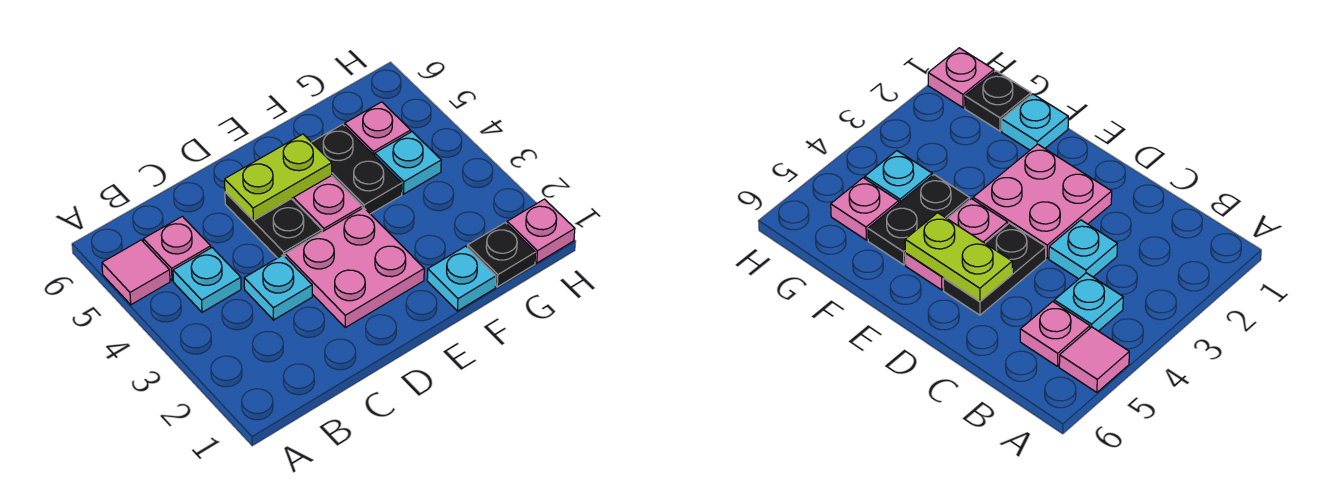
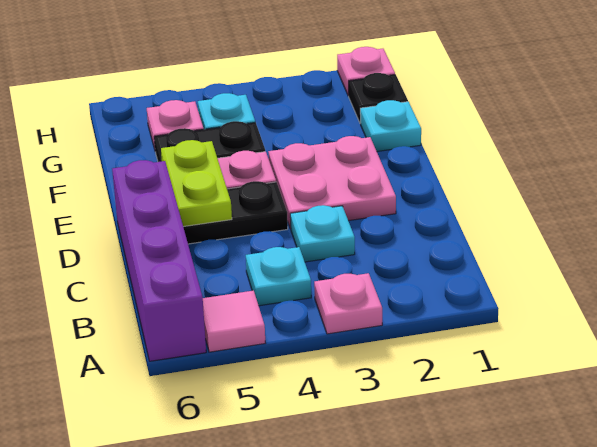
none -> purple 1x4 brick [112,160,206,361]
pink 1x1 plate [143,216,211,281] -> pink 1x1 plate moved to [314,273,382,334]

